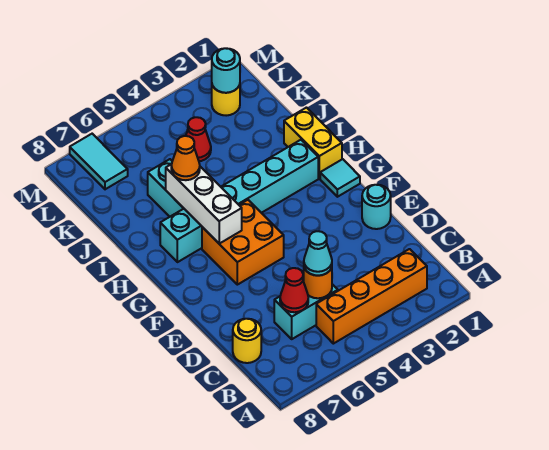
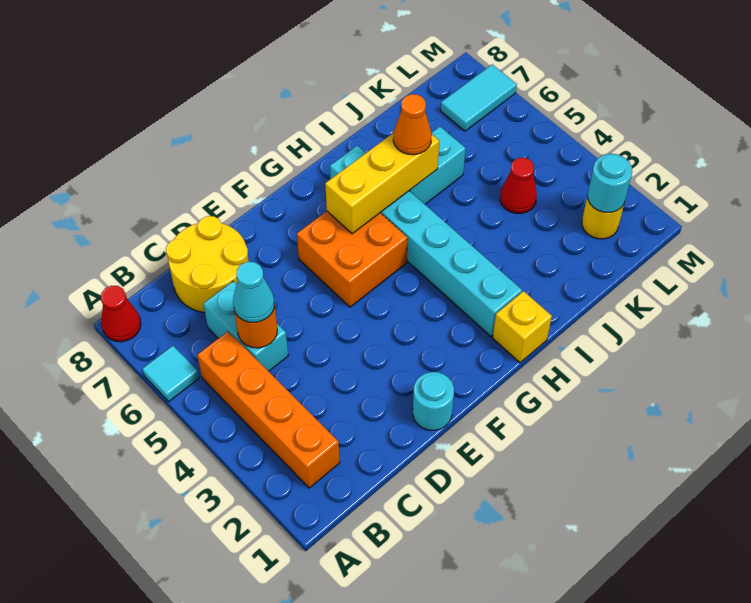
red 1x1 cone [280,268,308,312] -> red 1x1 cone moved to [101,286,141,342]
yellow 1x1 round brick [233,319,261,363] -> yellow 2x2 round brick [166,216,249,313]
cyan 1x1 tile [320,159,360,197] -> cyan 1x1 tile moved to [142,346,199,401]
white 1x3 brick [166,164,242,244] -> yellow 1x3 brick [325,133,439,234]
yellow 1x2 brick [284,108,342,179] -> yellow 1x1 brick [493,291,552,363]

